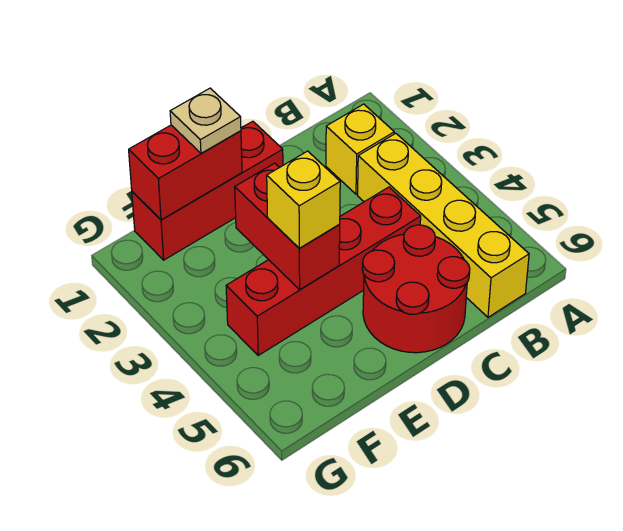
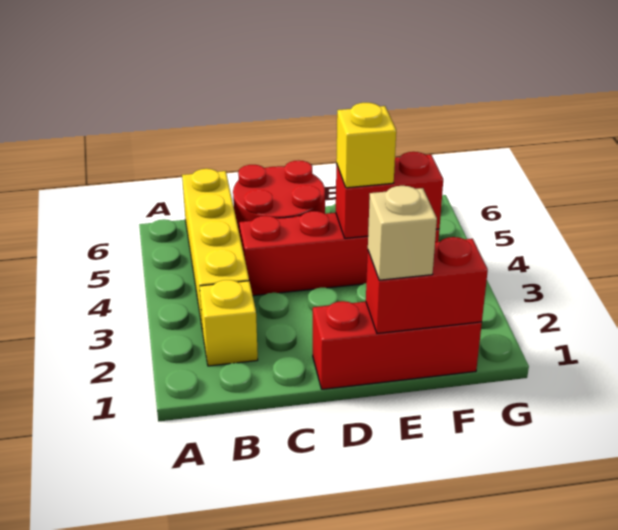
tan 1x1 plate [170,88,241,153] -> tan 1x1 brick [368,186,437,280]
red 1x2 brick [235,163,340,290] -> red 1x2 brick turned to [336,152,443,238]

